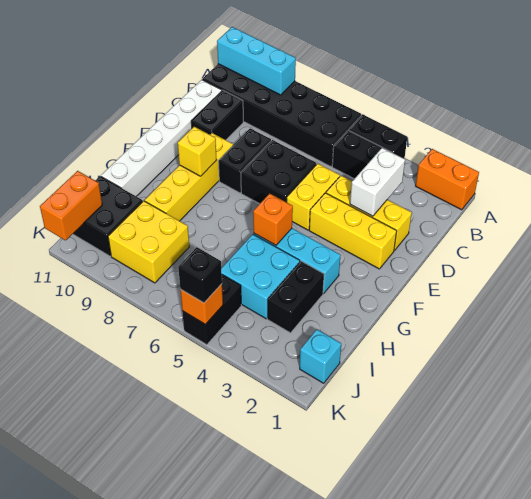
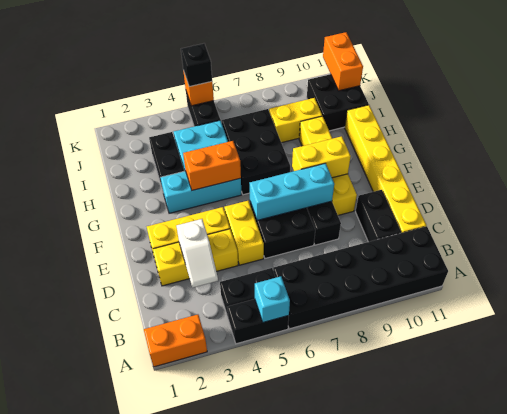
cyan 1x3 brick [217,27,296,95] -> cyan 1x3 brick moved to [249,163,334,220]
white 1x2 brick [350,148,405,216] -> white 1x2 slope [177,219,218,288]
white 1x6 brick [101,80,222,196] -> yellow 1x6 brick [345,105,426,233]
yellow 1x1 brick [178,127,217,176] -> yellow 1x2 brick [292,136,351,178]
orange 1x1 brick [253,193,293,245] -> orange 1x2 brick [183,141,241,190]
none -> black 2x3 brick [222,109,290,195]
yellow 2x2 brick [108,201,189,283] -> yellow 1x2 brick [269,98,322,143]
cyan 1x1 brick [300,329,341,383] -> cyan 1x1 brick moved to [255,276,290,322]

